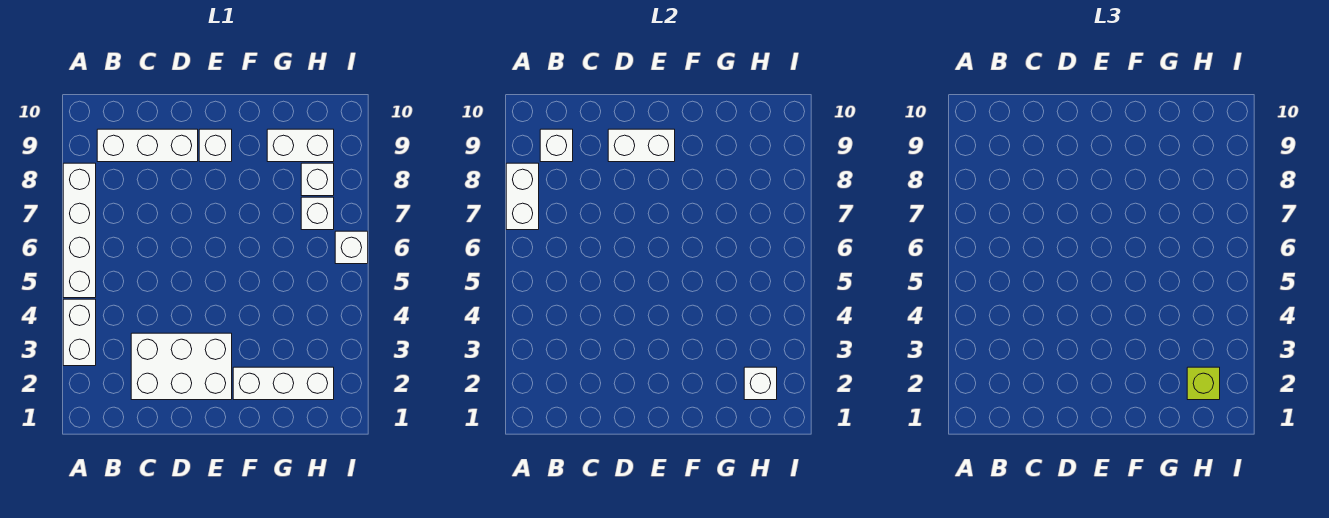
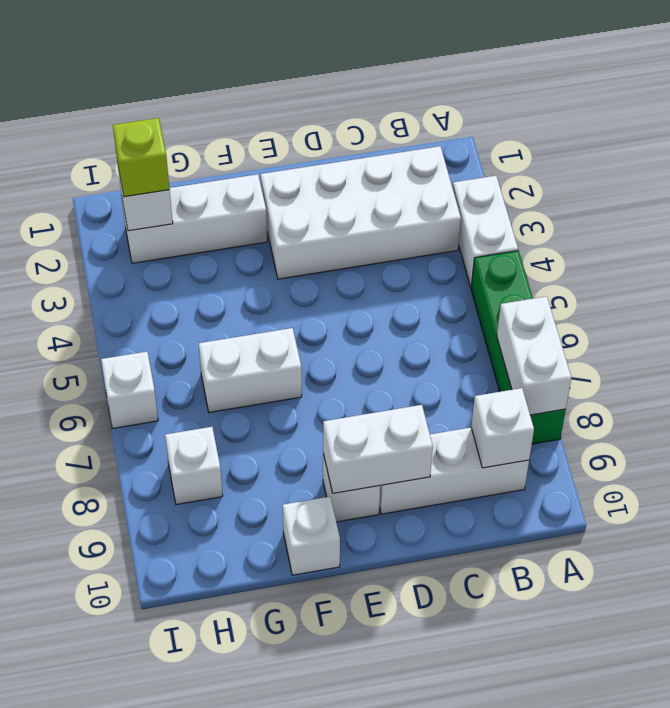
white 1x4 brick [63,163,96,298] -> green 1x4 brick [471,251,566,444]
white 2x3 brick [131,333,232,400] -> white 2x4 brick [261,146,461,279]
white 1x2 brick [267,129,334,162] -> white 1x2 brick moved to [199,328,302,412]
white 1x1 brick [301,197,334,230] -> white 1x1 brick moved to [283,497,340,575]

